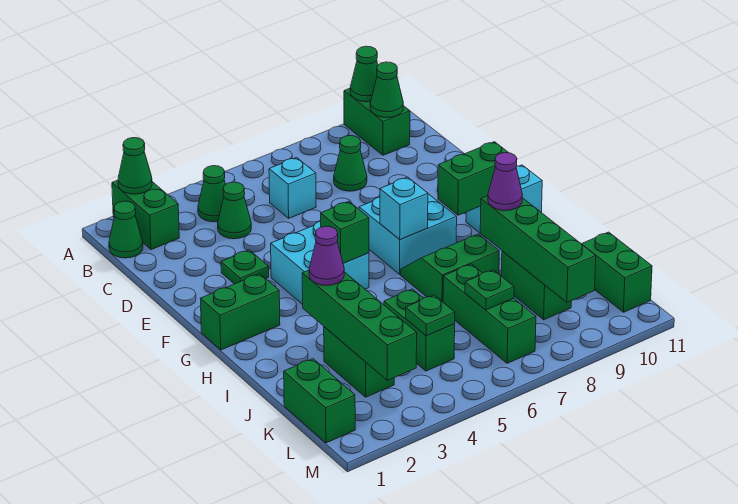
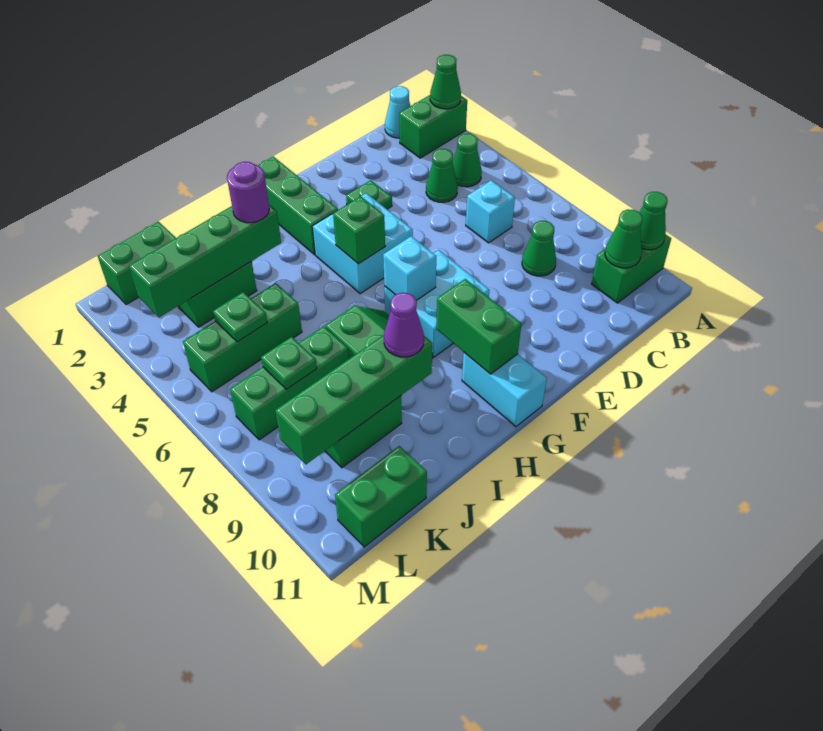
green 1x1 cone [109,201,143,258] -> cyan 1x1 cone [385,86,410,138]
green 1x2 brick [200,274,280,350] -> green 1x3 brick [258,157,338,255]
purple 1x1 cone [309,226,344,285] -> purple 1x1 round brick [227,162,269,223]
green 1x2 brick [384,289,455,371] -> green 1x3 brick [183,283,302,392]

